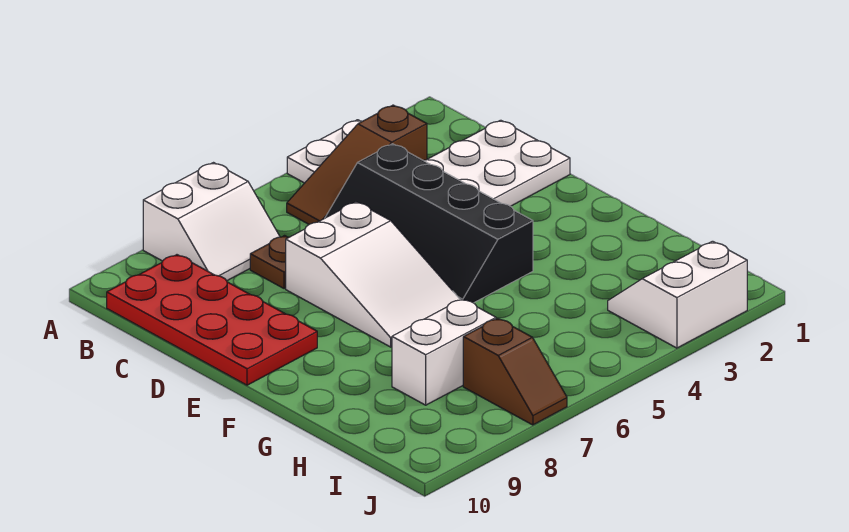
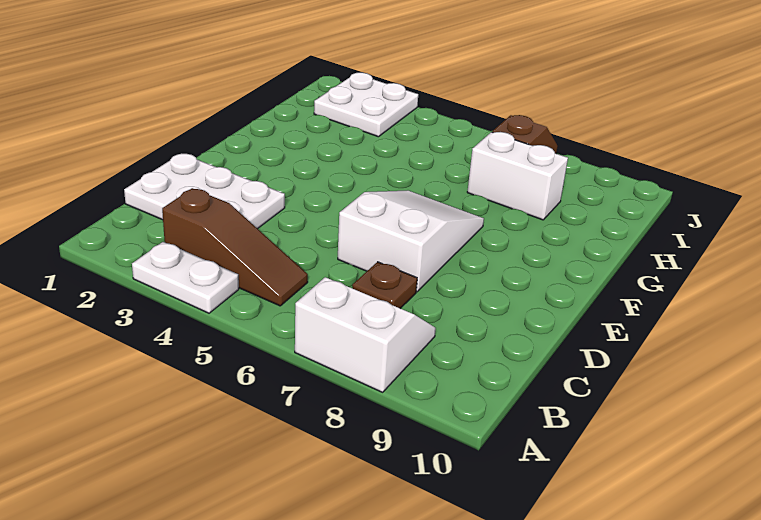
red 2x4 plate [107,255,317,385] -> none
black 2x4 slope [325,144,533,303] -> none
white 2x2 slope [608,241,747,348] -> white 2x2 plate [314,73,418,137]

